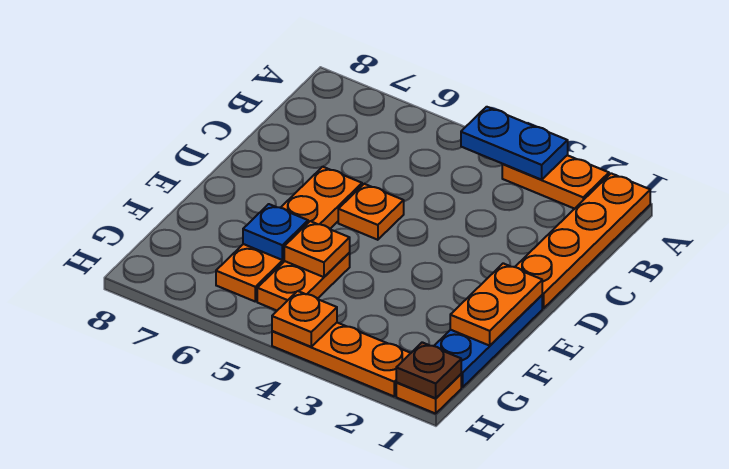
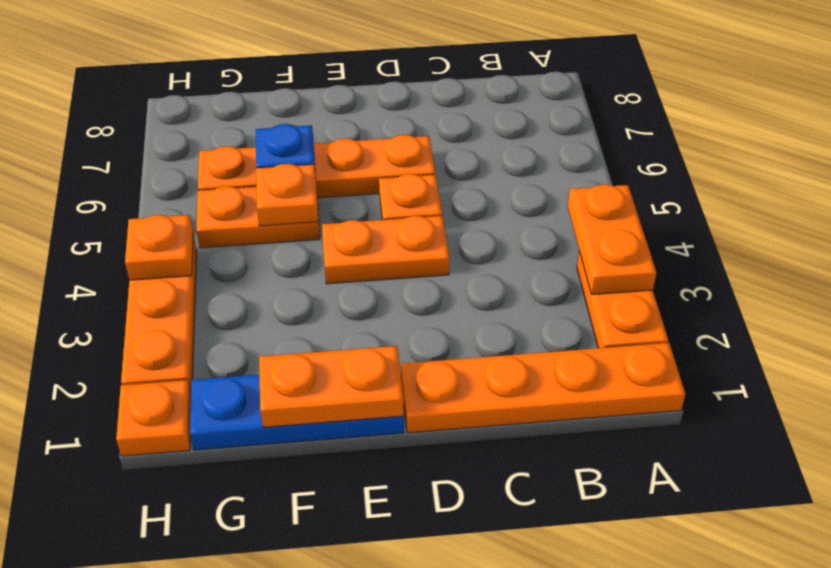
blue 1x2 plate [461,107,568,180] -> orange 1x2 plate [568,185,656,295]
none -> orange 1x2 plate [322,216,450,284]
brown 1x1 plate [396,342,461,398] -> none

